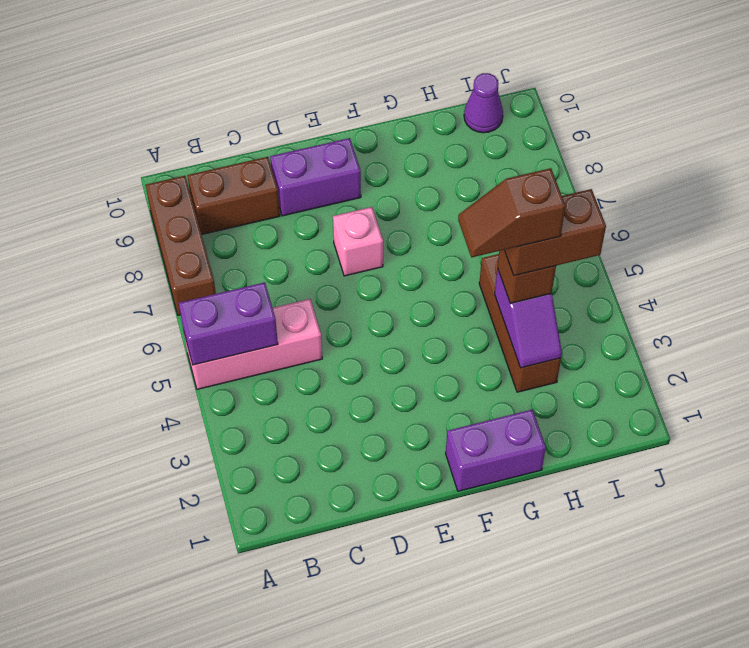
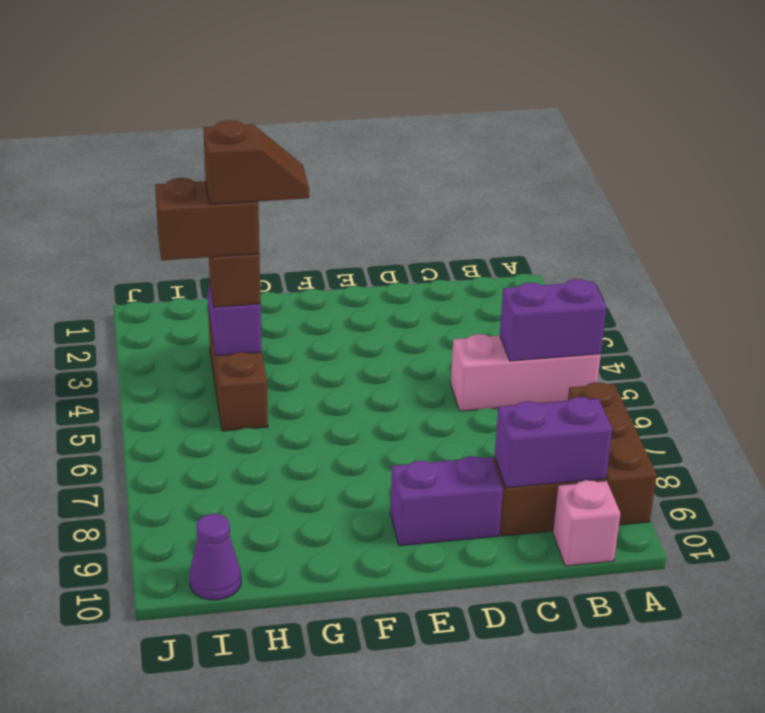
pink 1x1 brick [333,207,383,276] -> pink 1x1 brick moved to [553,480,621,566]
purple 1x2 brick [446,410,546,491] -> purple 1x2 brick moved to [495,397,612,488]

